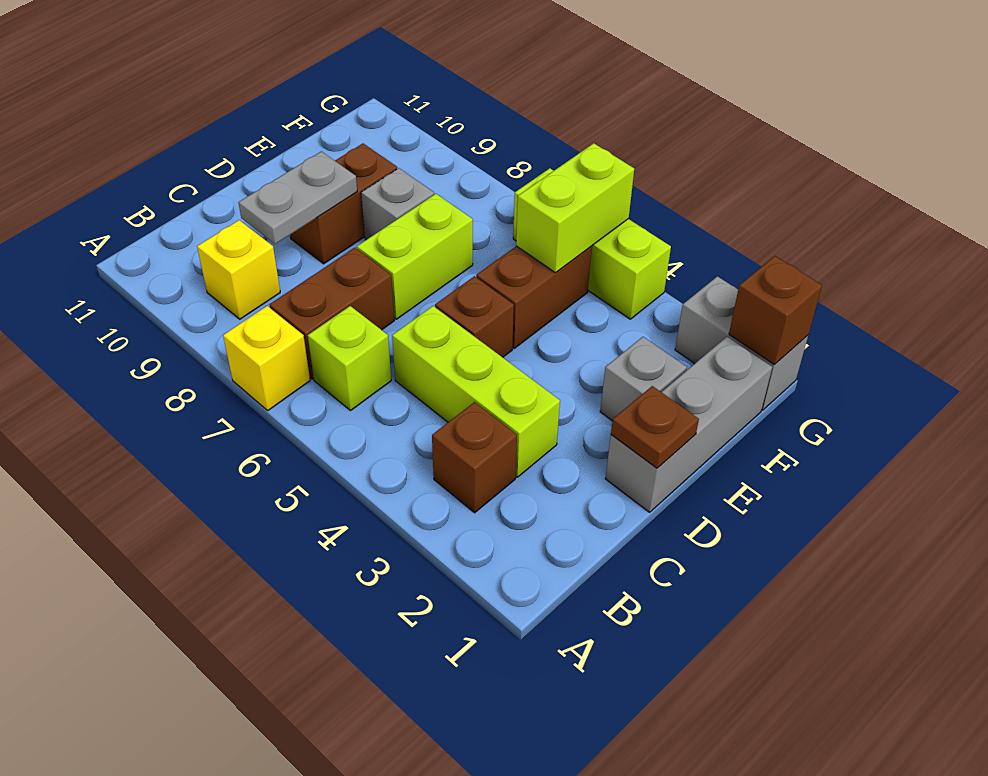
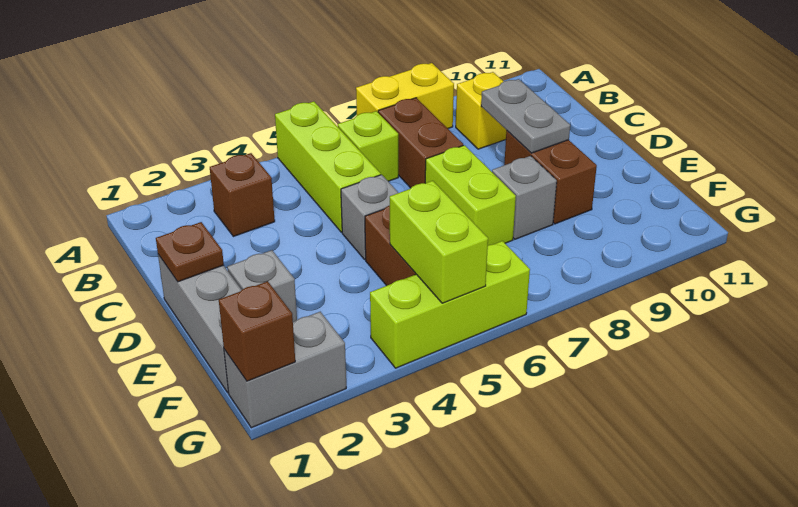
yellow 1x1 brick [223,306,310,410] -> yellow 1x2 brick [356,63,454,129]
lime 1x3 brick [392,306,560,477] -> lime 1x3 brick turned to [275,101,381,232]
brown 1x1 brick [435,276,514,357] -> grey 1x1 brick [341,175,398,260]

